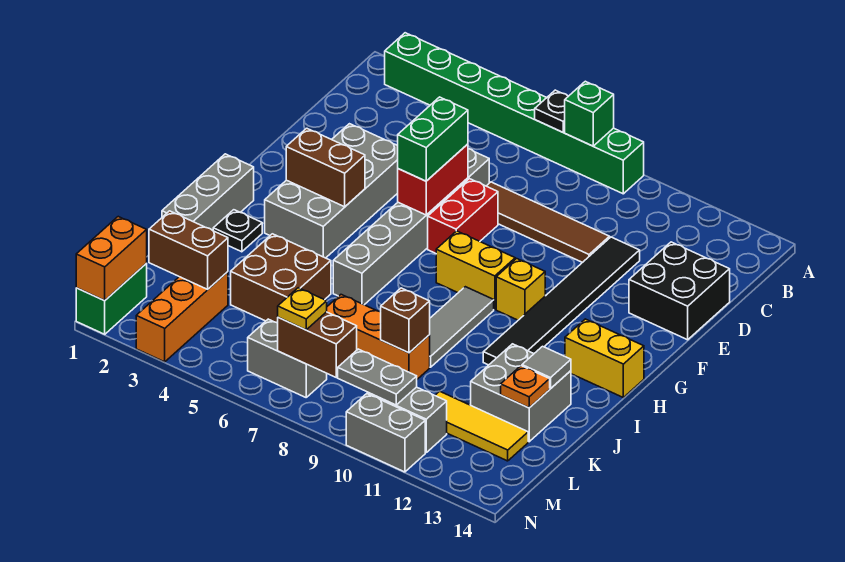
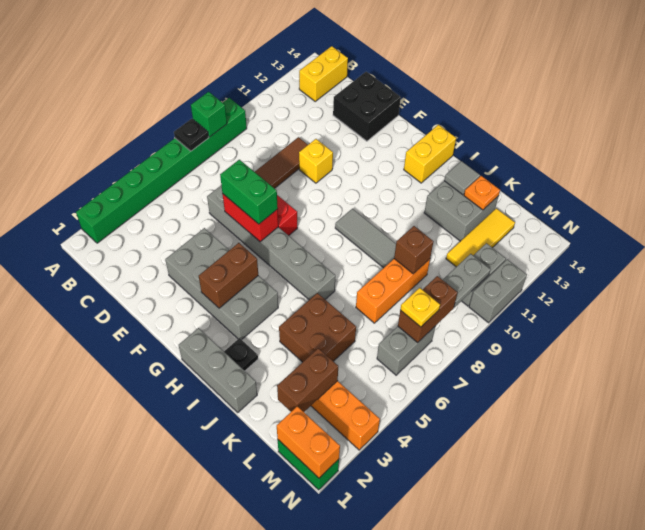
black 1x6 tile [483,237,640,365] -> none
yellow 1x2 brick [436,231,515,310] -> yellow 1x2 brick moved to [299,46,348,101]
yellow 1x1 brick [496,259,545,320] -> yellow 1x1 brick moved to [299,139,333,183]

